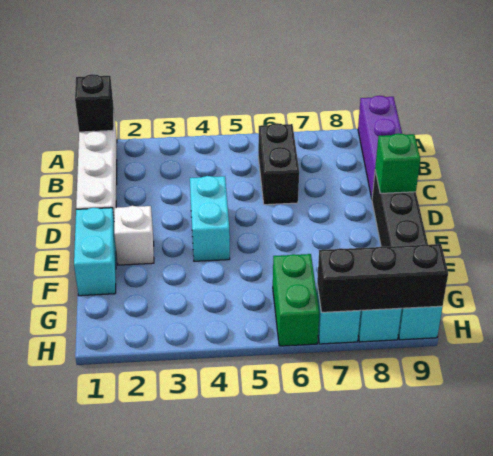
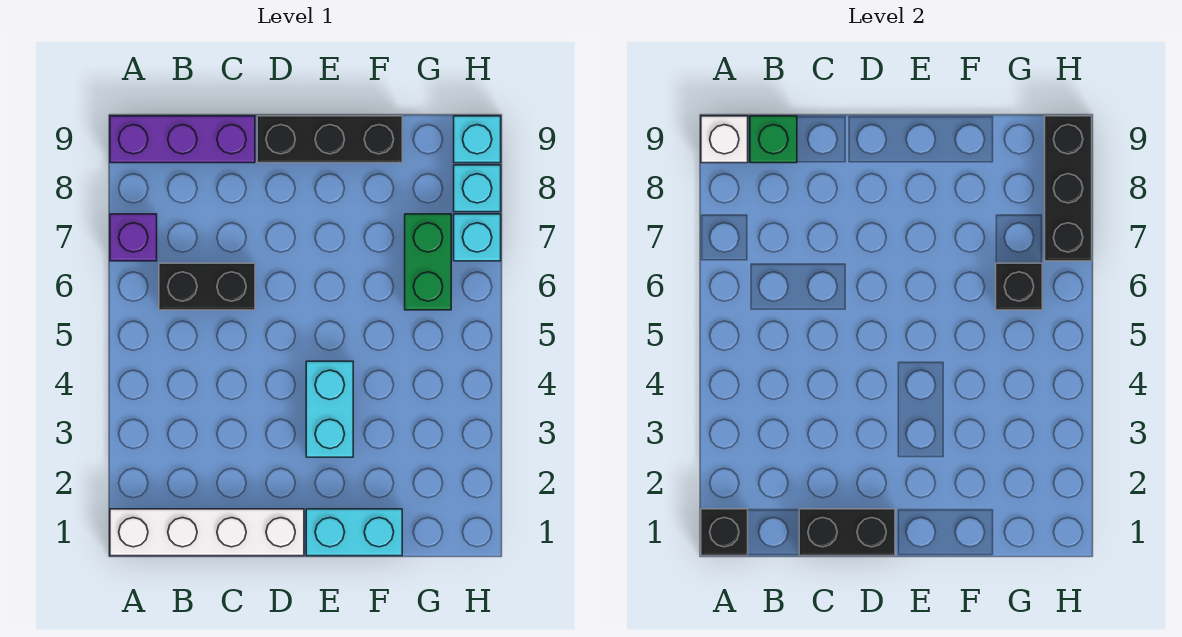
none -> purple 1x1 brick [110,214,157,261]
none -> black 1x2 brick [799,509,895,556]
cyan 1x2 brick [190,176,230,261] -> cyan 1x2 brick turned to [306,361,353,457]
green 1x1 brick [375,133,420,193] -> green 1x1 brick moved to [750,116,797,163]
white 1x1 brick [114,206,154,265] -> white 1x1 brick moved to [701,116,748,163]
green 1x2 brick [273,254,319,346] -> green 1x2 brick turned to [405,214,451,310]
none -> black 1x1 brick [996,263,1042,310]

